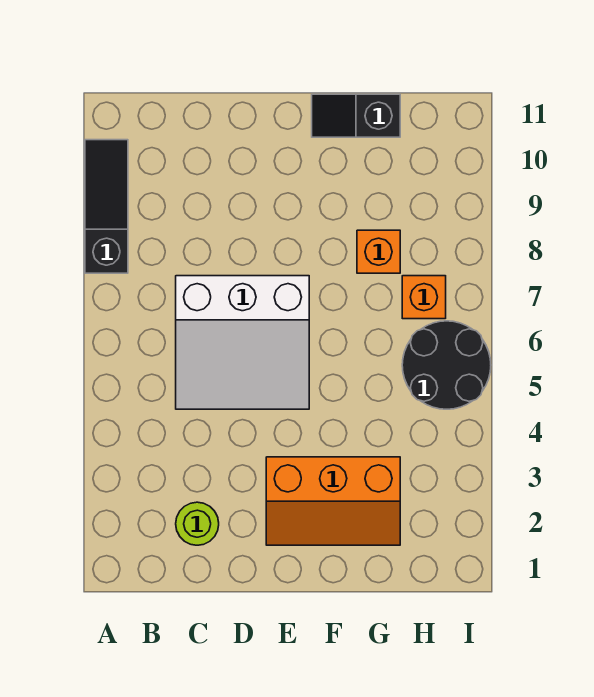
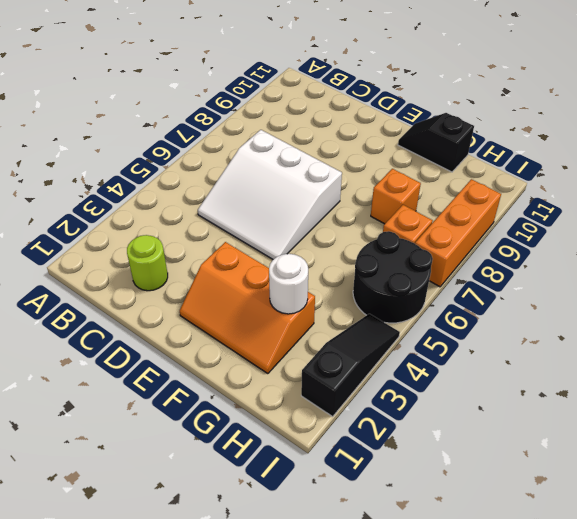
black 1x3 slope [85,140,128,273] -> black 1x3 slope moved to [301,314,400,416]
none -> white 1x1 round brick [269,254,308,314]
none -> orange 1x3 brick [415,179,501,287]

